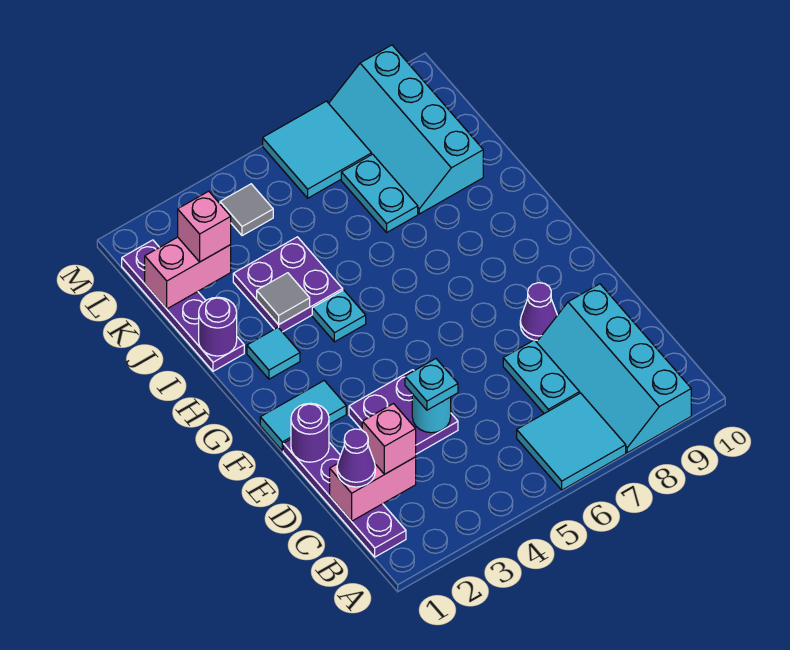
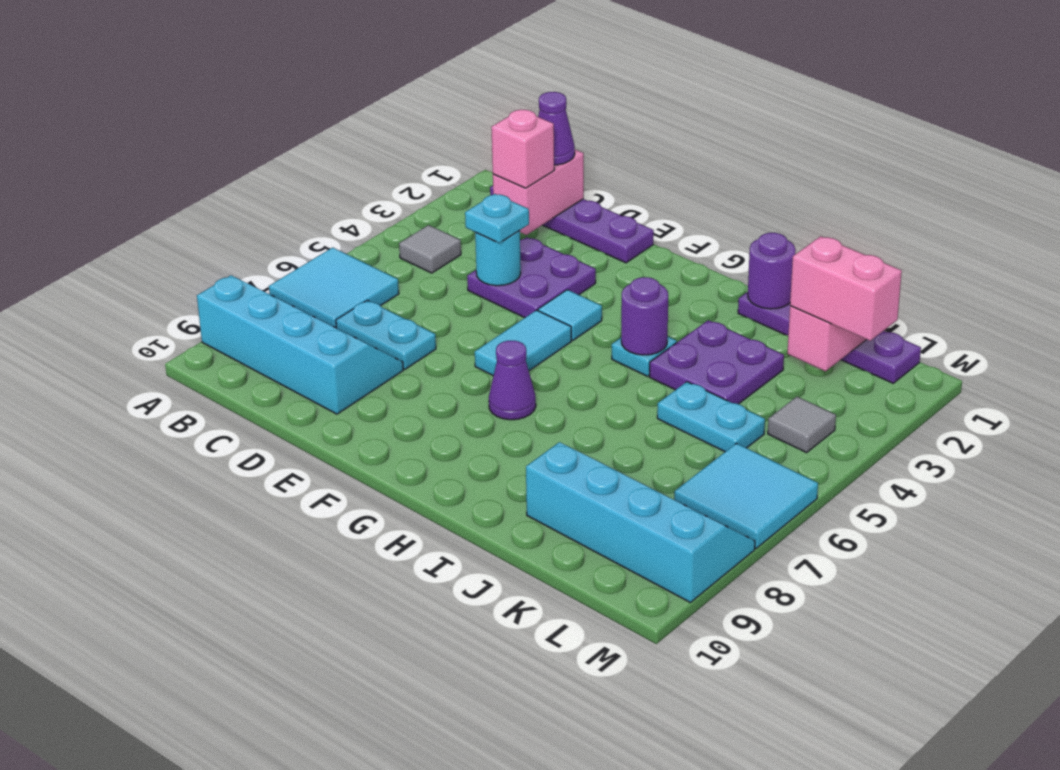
purple 1x1 round brick [291,403,329,462] -> purple 1x1 round brick moved to [621,277,668,355]
purple 1x1 cone [520,283,557,341] -> purple 1x1 cone moved to [489,341,536,420]
cyan 1x2 tile [260,381,346,451] -> cyan 1x2 tile moved to [475,310,571,376]
cyan 1x1 tile [247,328,300,379] -> cyan 1x1 tile moved to [538,290,602,341]
grey 1x1 tile [257,273,310,325] -> grey 1x1 tile moved to [399,225,461,273]
cyan 1x2 plate [341,154,418,232] -> cyan 1x2 plate moved to [657,382,765,452]
pink 1x1 brick [178,191,231,262] -> pink 1x2 brick [790,236,902,341]

